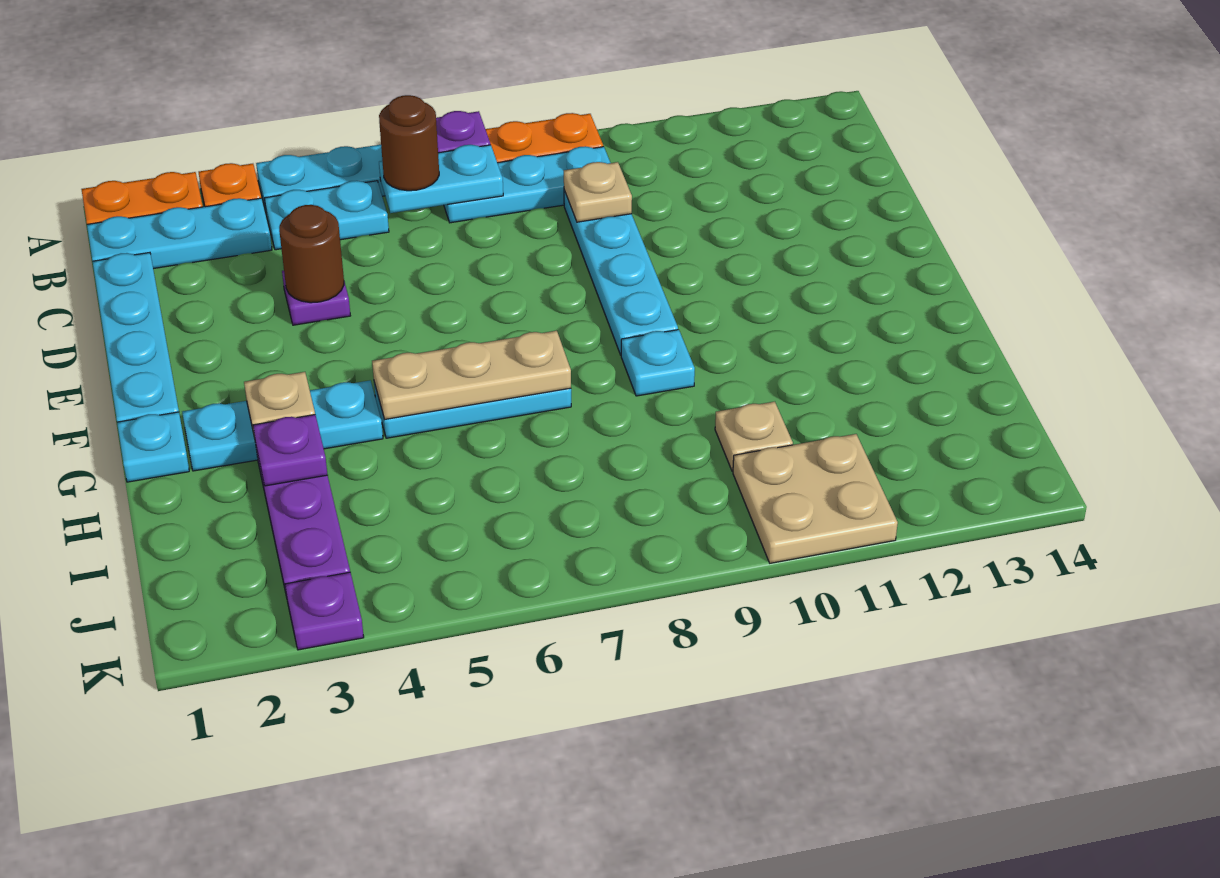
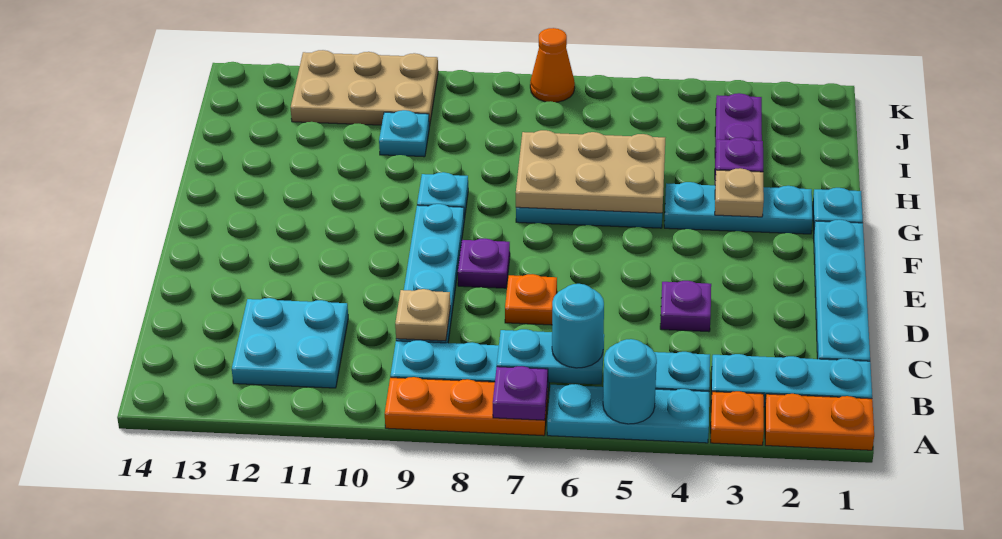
none -> cyan 1x1 round brick [603,339,657,424]
brown 1x1 round brick [379,95,439,191] -> cyan 1x1 round brick [552,284,604,368]
none -> cyan 2x2 plate [232,298,348,388]
brown 1x1 round brick [279,205,344,303] -> none
none -> orange 1x1 plate [505,274,557,325]
tan 1x3 plate [372,331,571,420] -> tan 2x3 plate [516,130,665,213]
tan 1x1 plate [715,402,793,471] -> cyan 1x1 plate [379,110,429,157]
tan 2x2 plate [733,434,898,563] -> tan 2x3 plate [291,50,438,127]
purple 1x1 plate [285,572,364,650] -> purple 1x1 plate moved to [458,238,510,288]
none -> orange 1x1 cone [530,28,575,102]

